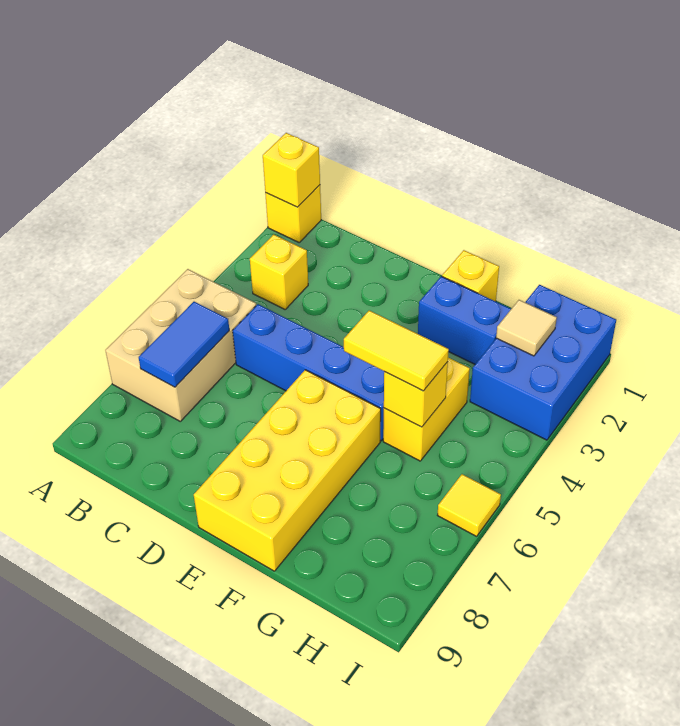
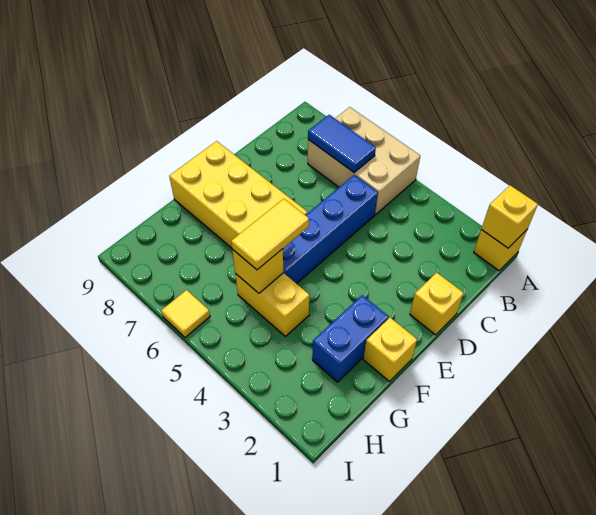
yellow 1x1 brick [250,234,308,309] -> yellow 1x1 brick moved to [410,273,464,335]
blue 2x3 brick [470,285,616,440] -> none
tan 1x1 tile [496,300,557,356] -> none

